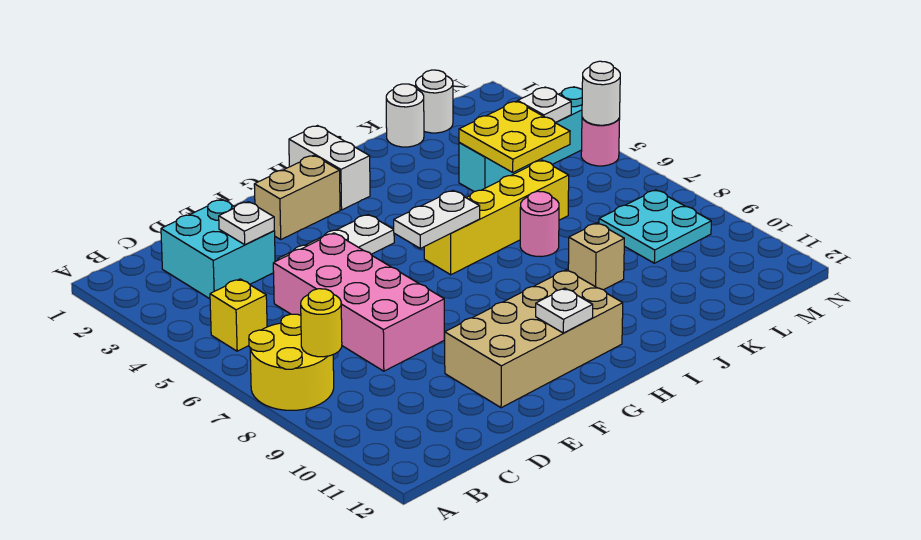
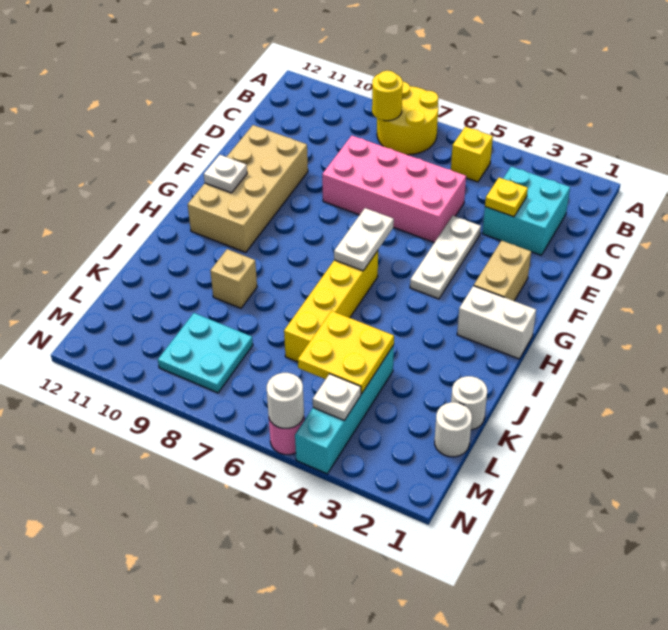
white 1x1 plate [219,202,274,245] -> yellow 1x1 plate [485,178,528,217]
pink 1x1 round brick [520,191,559,257] -> none

